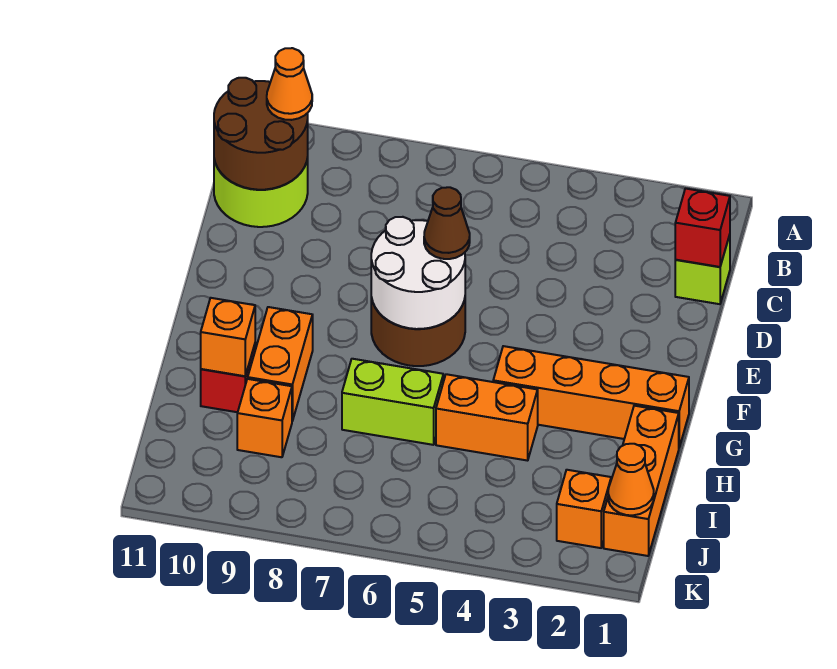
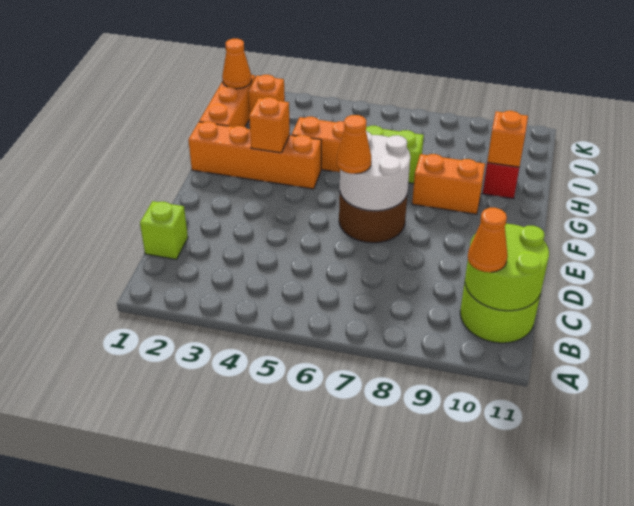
brown 2x2 round brick [214,78,308,190] -> lime 2x2 round brick [465,224,549,311]
red 1x1 brick [675,189,730,267] -> none
brown 1x1 cone [424,187,470,259] -> orange 1x1 cone [337,115,371,174]
orange 1x2 brick [248,307,313,421] -> orange 1x2 brick turned to [412,154,485,214]
orange 1x1 brick [237,379,292,457] -> orange 1x1 brick moved to [249,97,290,153]

